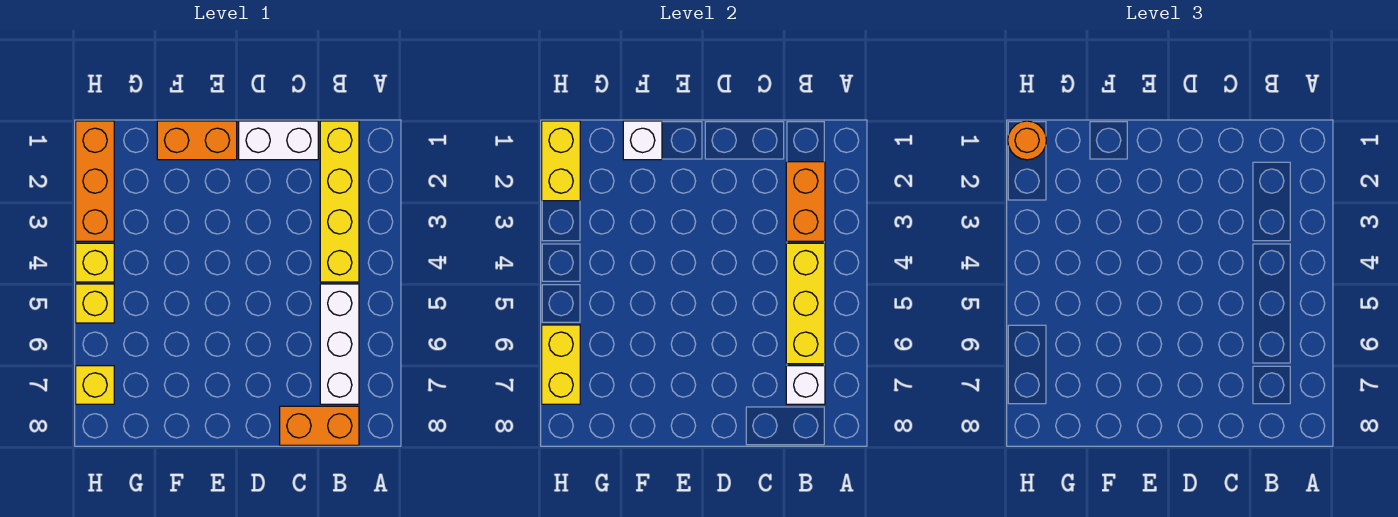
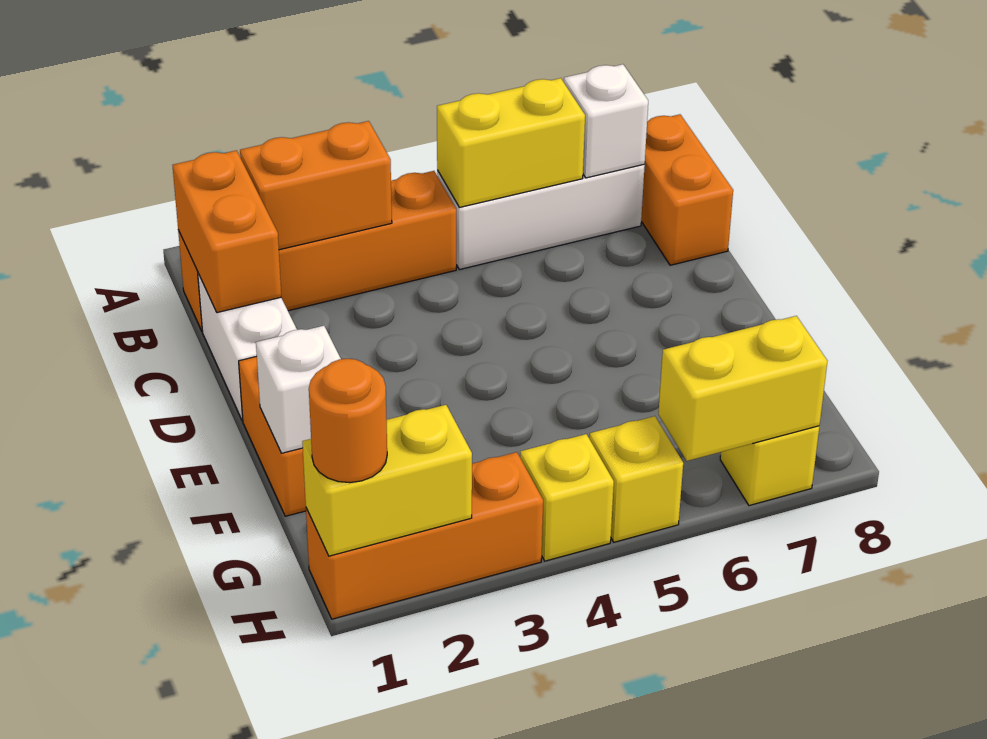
yellow 1x4 brick [320,121,359,282] -> orange 1x4 brick [178,171,456,330]
none -> orange 1x2 brick [173,150,281,313]
yellow 1x3 brick [786,243,825,364] -> yellow 1x2 brick [437,78,585,207]

